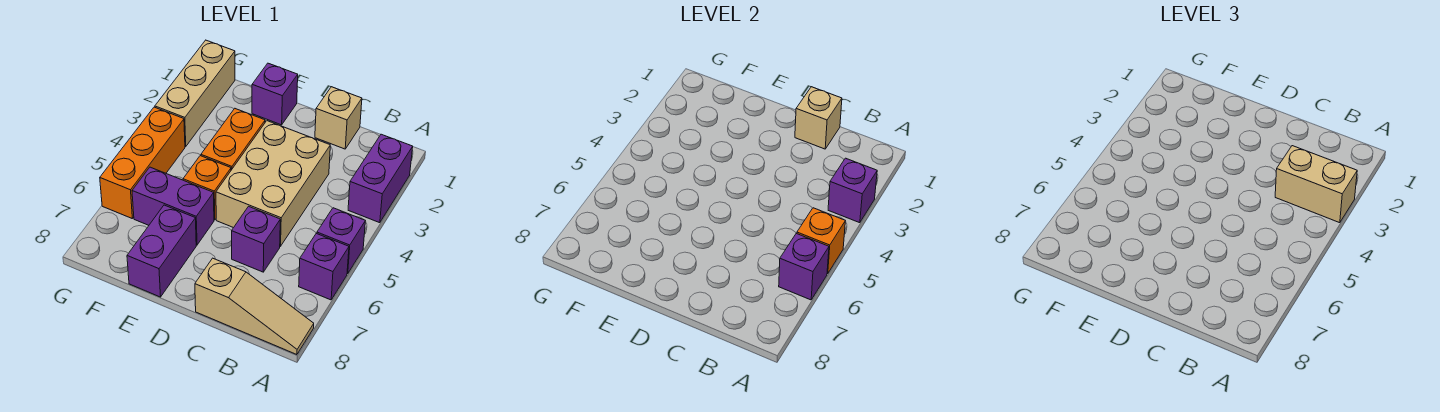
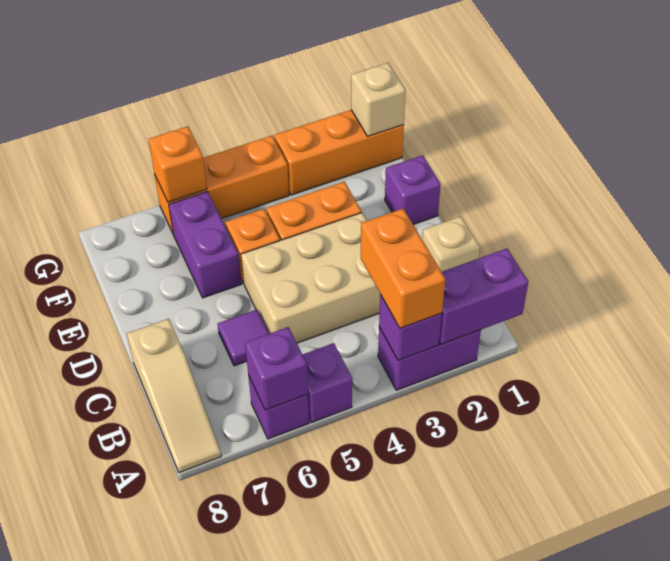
tan 1x2 brick [1275,146,1357,223] -> orange 1x2 brick [361,209,445,328]
orange 1x1 brick [797,208,845,274] -> orange 1x1 brick moved to [148,126,207,202]
tan 1x1 brick [795,87,842,149] -> tan 1x1 brick moved to [351,63,406,136]
purple 1x1 brick [232,206,280,272] -> purple 1x1 tile [218,310,269,366]
purple 1x2 brick [127,205,196,297] -> purple 1x2 brick moved to [439,248,528,344]
tan 1x3 brick [155,40,235,147] -> orange 1x3 brick [274,110,404,195]

